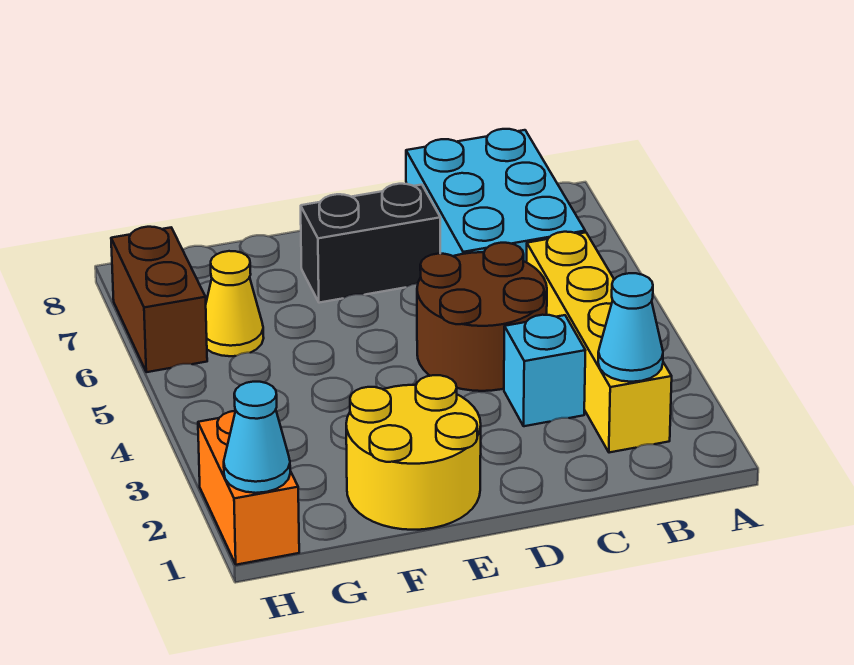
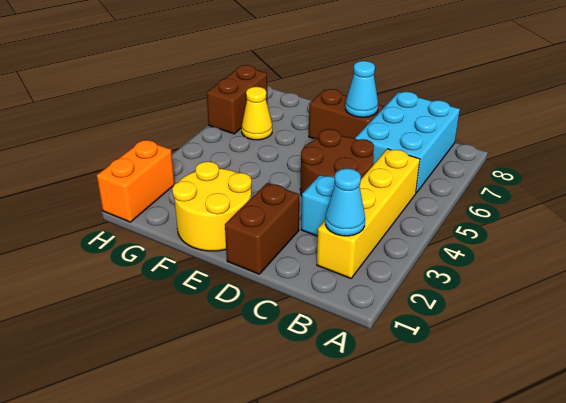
none -> brown 1x2 brick [225,183,299,274]
black 1x2 brick [301,184,440,303] -> brown 1x2 brick [309,89,383,139]
cyan 1x1 cone [224,382,290,493] -> cyan 1x1 cone moved to [345,61,378,117]

